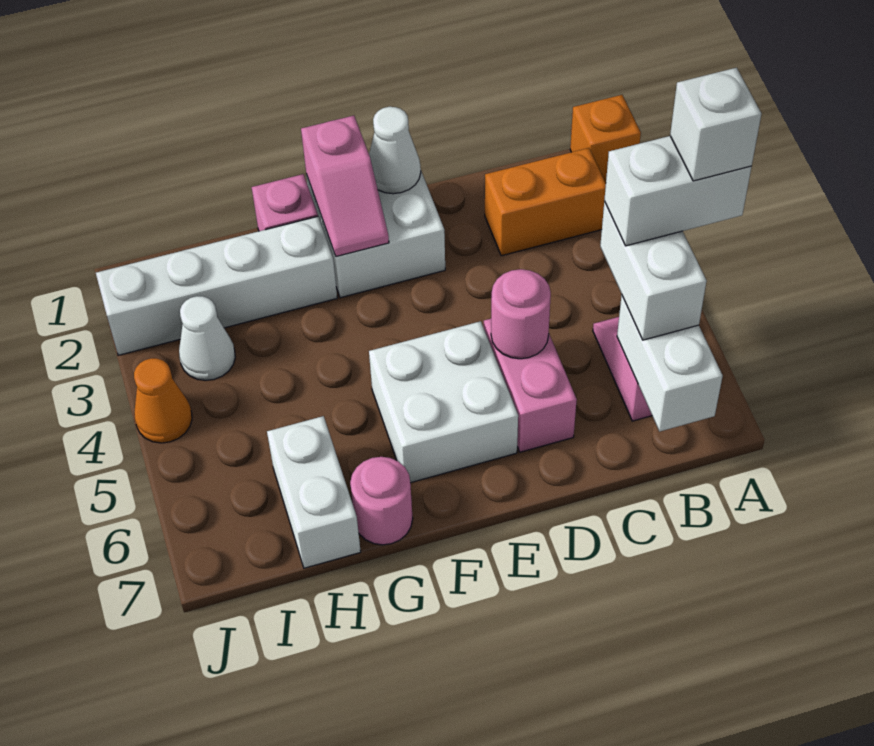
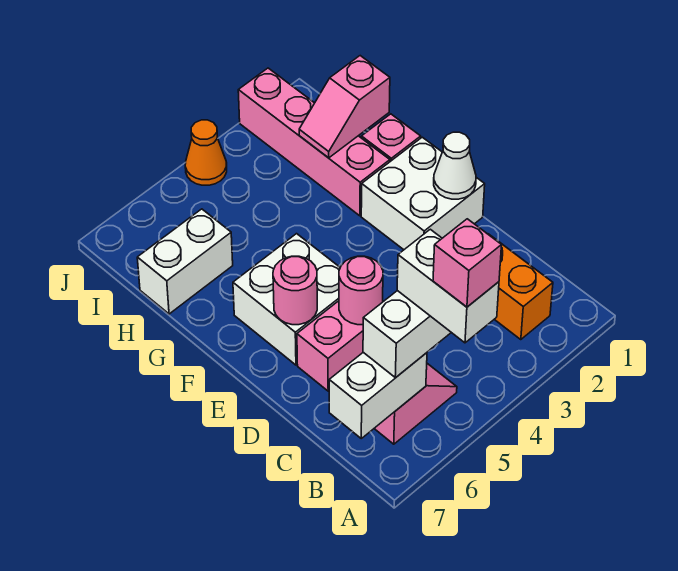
orange 1x1 brick [570,95,641,183] -> none
white 1x1 brick [670,68,761,181] -> pink 1x1 brick [433,219,501,307]
pink 1x2 slope [301,116,389,256] -> pink 1x2 slope moved to [299,56,390,158]
white 1x4 brick [96,217,337,355] -> pink 1x4 brick [238,68,390,216]
pink 1x1 round brick [350,457,413,545] -> pink 1x1 round brick moved to [273,256,317,325]
white 1x1 cone [179,296,235,380] -> none

